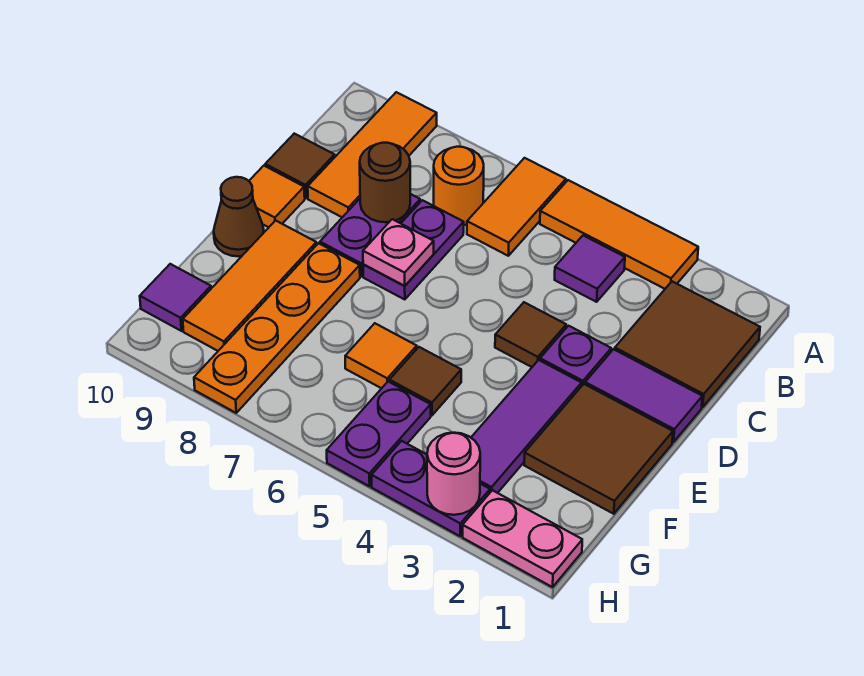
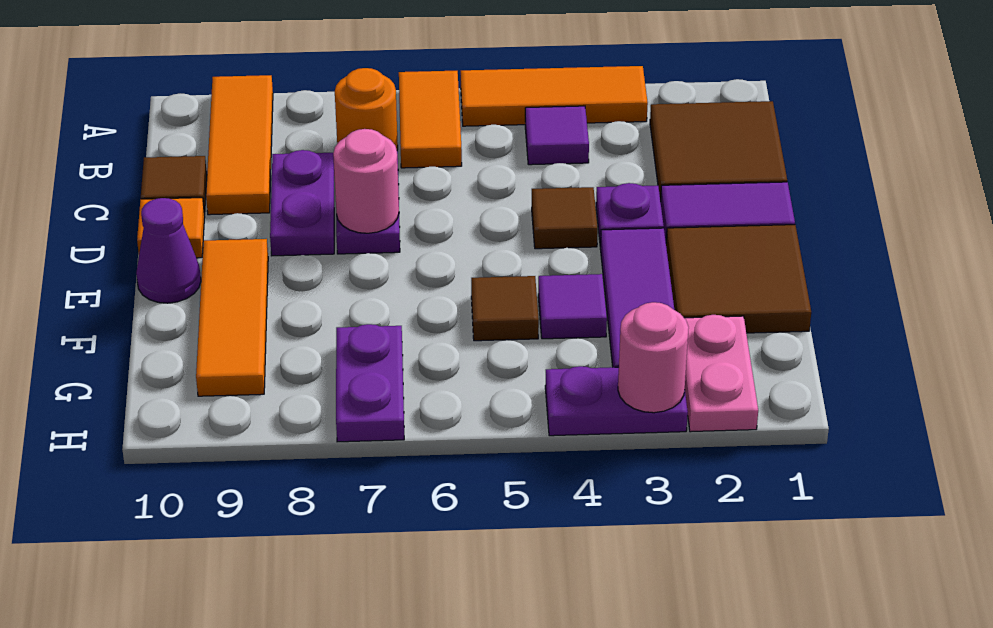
brown 1x1 round brick [360,143,410,222] -> none
pink 1x1 plate [363,219,434,286] -> pink 1x1 round brick [333,129,399,233]
orange 1x4 plate [194,243,360,413] -> none
brown 1x1 cone [214,177,264,256] -> purple 1x1 cone [136,198,201,303]
orange 1x1 tile [345,323,417,388] -> none
purple 1x2 plate [327,382,431,486] -> purple 1x2 plate moved to [336,324,404,442]
purple 1x1 tile [140,264,211,331] -> purple 1x1 tile moved to [538,274,607,339]
pink 1x2 plate [463,490,582,587] -> pink 1x2 plate turned to [685,315,758,432]

